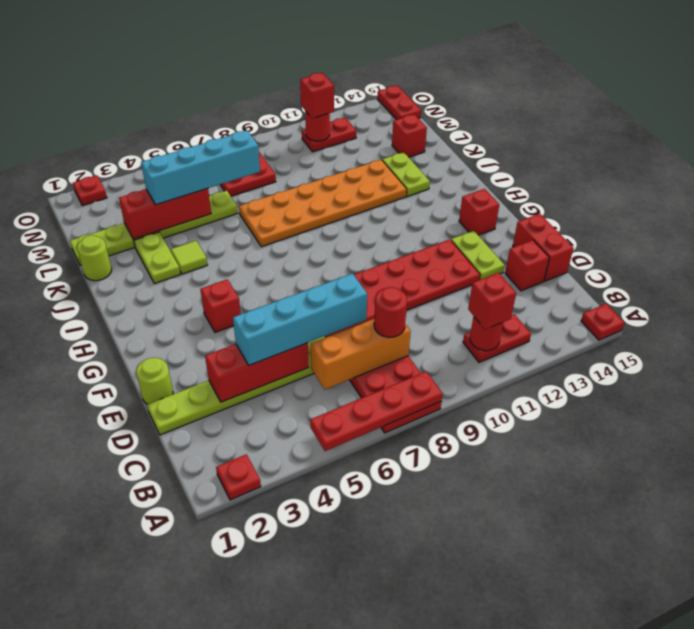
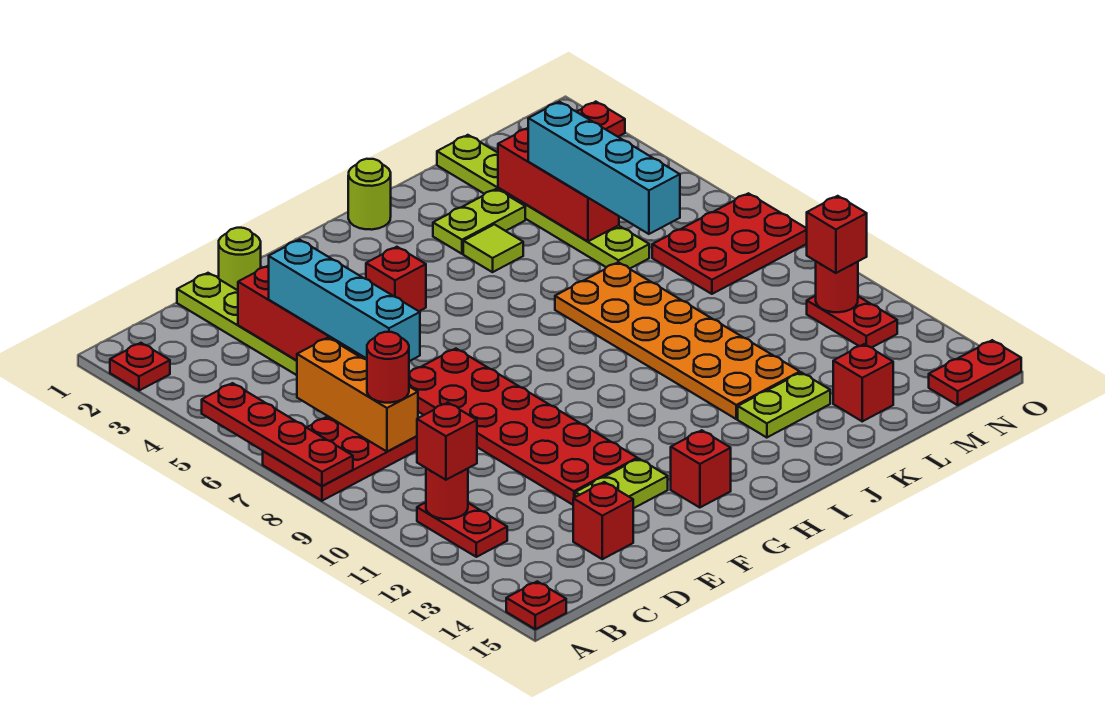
red 1x2 brick [513,214,573,281] -> none
lime 1x1 round brick [77,235,112,281] -> lime 1x1 round brick moved to [348,159,391,230]

